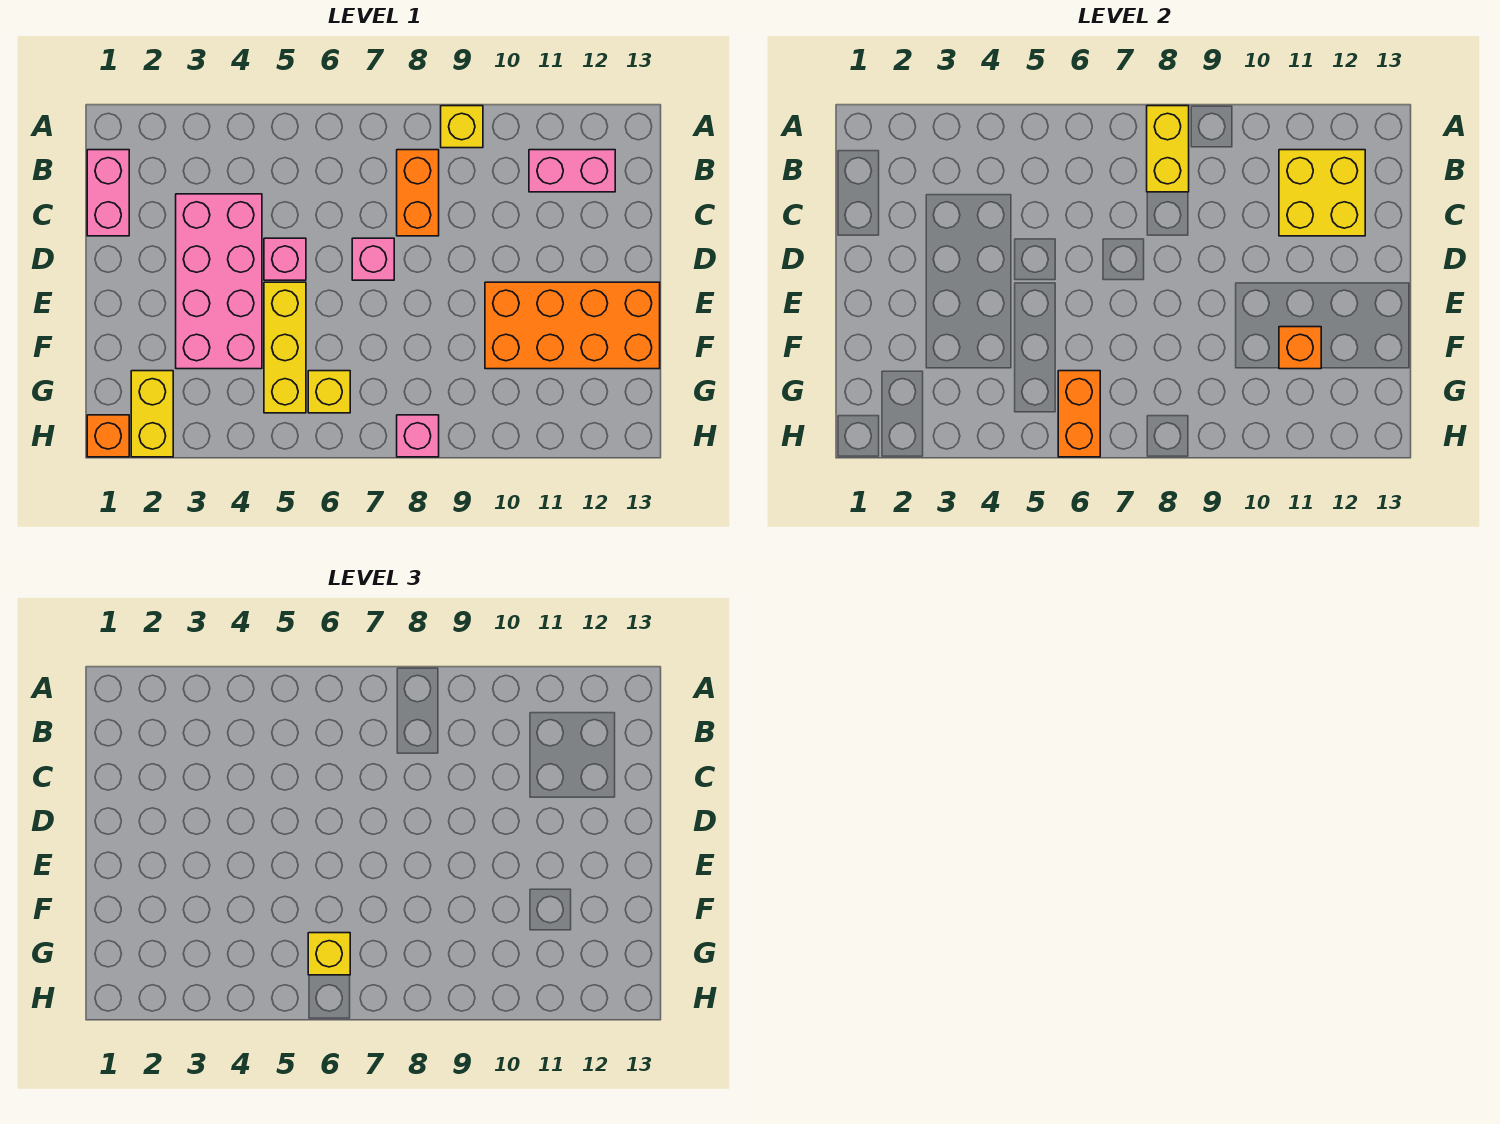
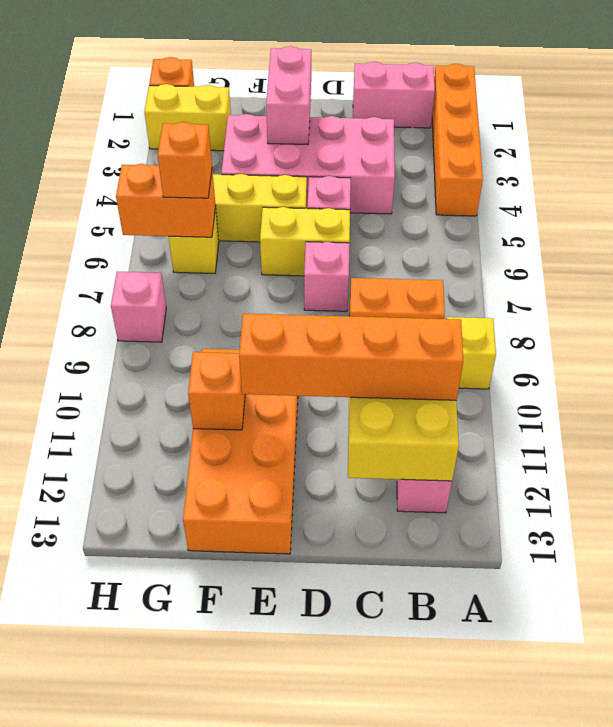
none -> orange 1x4 brick [432,64,483,216]
yellow 1x2 brick [1147,106,1189,192] -> yellow 1x2 brick moved to [260,207,350,276]
none -> orange 1x4 brick [239,314,463,400]
none -> pink 1x2 brick [266,46,311,144]
yellow 1x1 brick [308,933,350,975] -> orange 1x1 brick [158,122,212,198]

